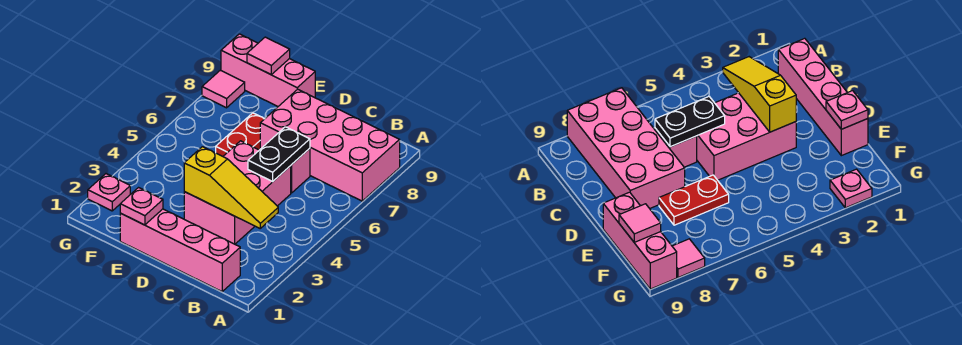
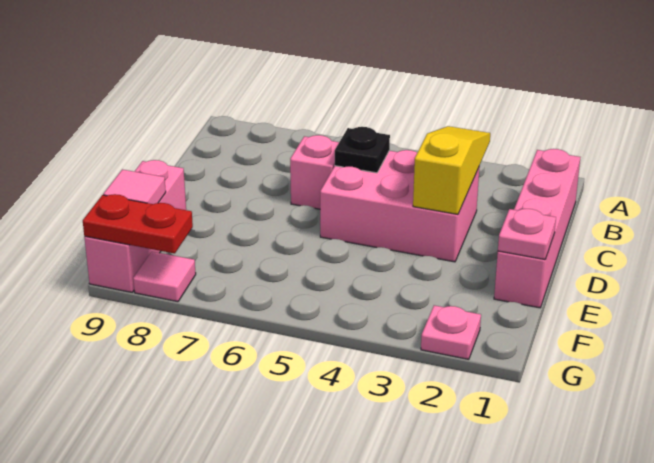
pink 2x4 brick [260,89,400,201] -> none
black 1x2 plate [248,127,310,182] -> black 1x1 plate [335,127,390,173]
red 1x2 plate [216,113,264,156] -> red 1x2 plate moved to [83,194,193,253]

